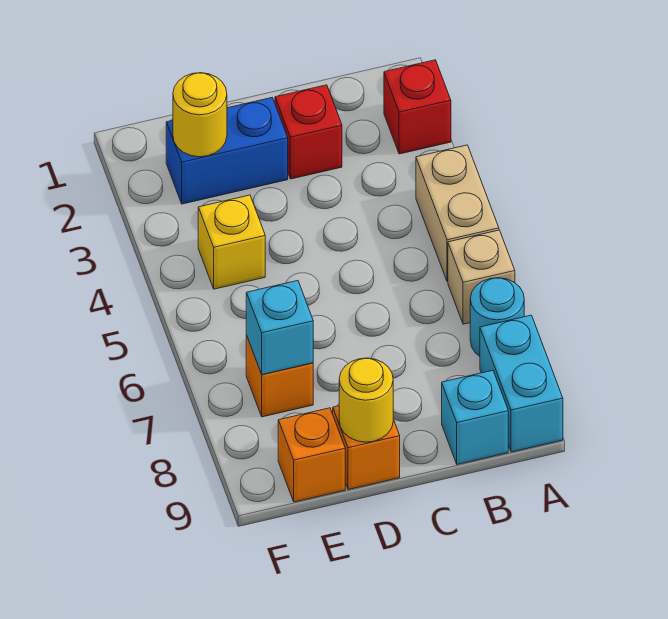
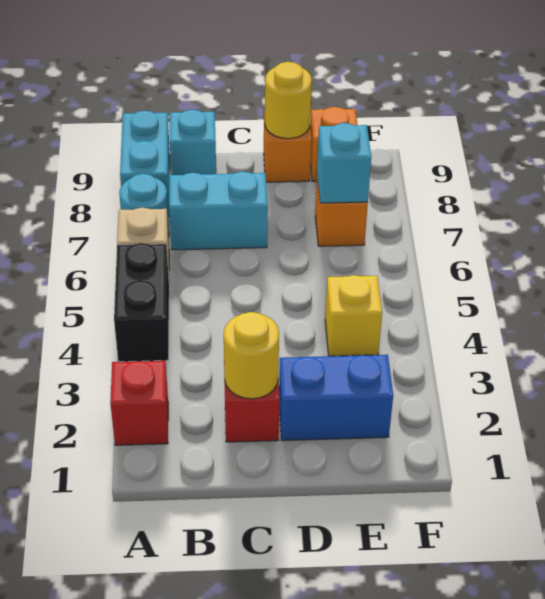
tan 1x2 brick [416,145,499,282] -> black 1x2 brick [114,243,169,362]
none -> cyan 1x2 brick [169,171,268,250]
yellow 1x1 round brick [173,73,227,157] -> yellow 1x1 round brick moved to [224,312,279,399]

